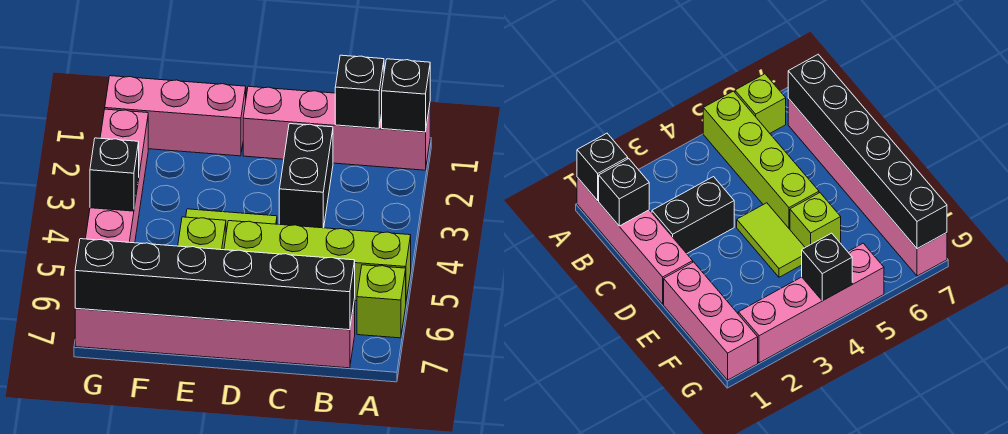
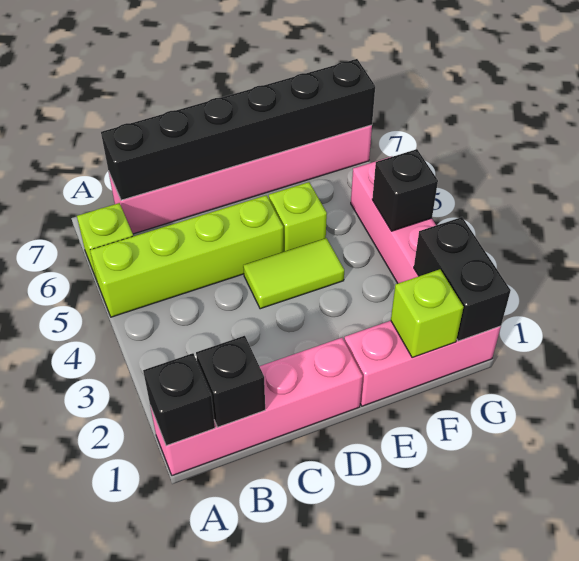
black 1x2 brick [279,124,333,228] -> black 1x2 brick moved to [414,217,511,341]
none -> lime 1x1 brick [391,269,463,358]

